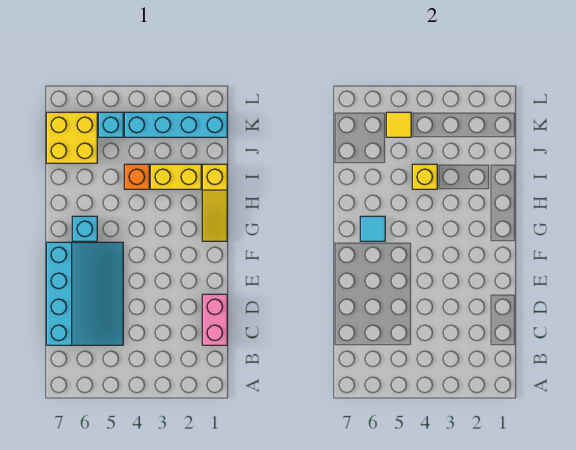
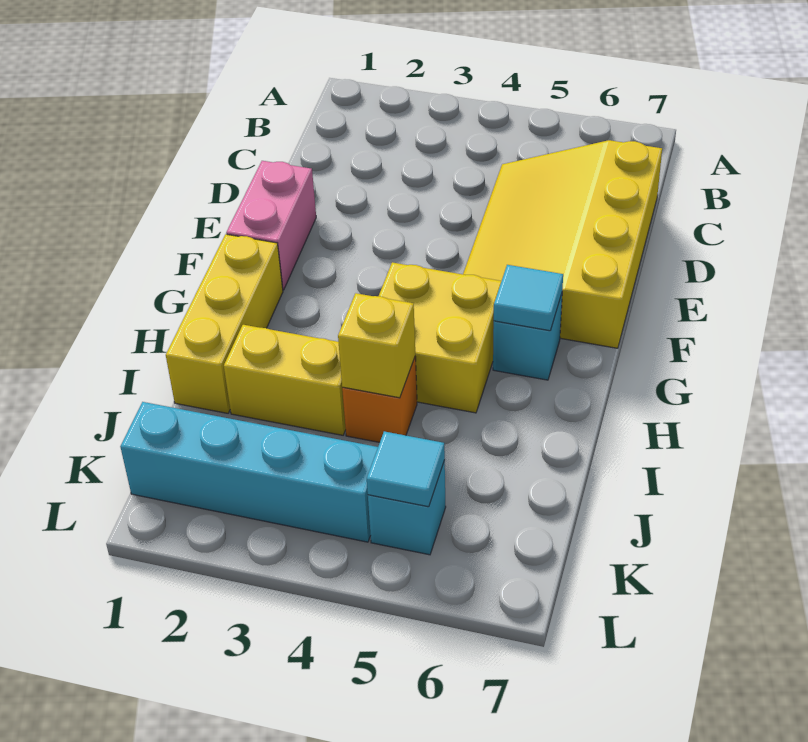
pink 1x2 brick [202,294,227,345] -> pink 1x2 brick moved to [226,161,316,290]
cyan 3x4 slope [46,242,123,345] -> yellow 3x4 slope [463,140,662,348]
yellow 1x3 slope [202,164,227,241] -> yellow 1x3 brick [166,234,283,413]
yellow 2x2 brick [46,112,97,163] -> yellow 2x2 brick moved to [379,262,501,413]
yellow 1x1 tile [386,112,411,137] -> cyan 1x1 tile [367,431,445,507]

